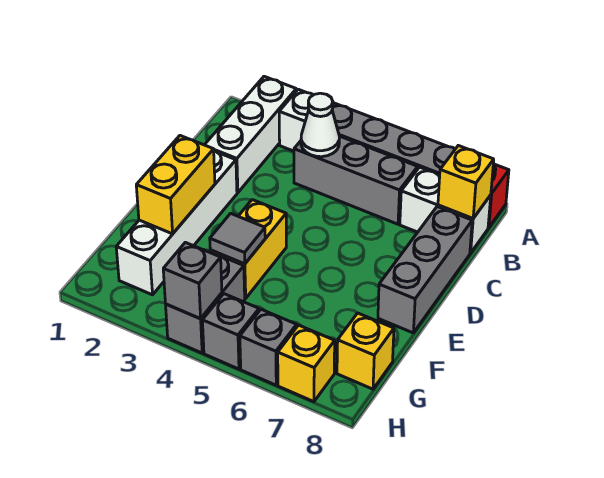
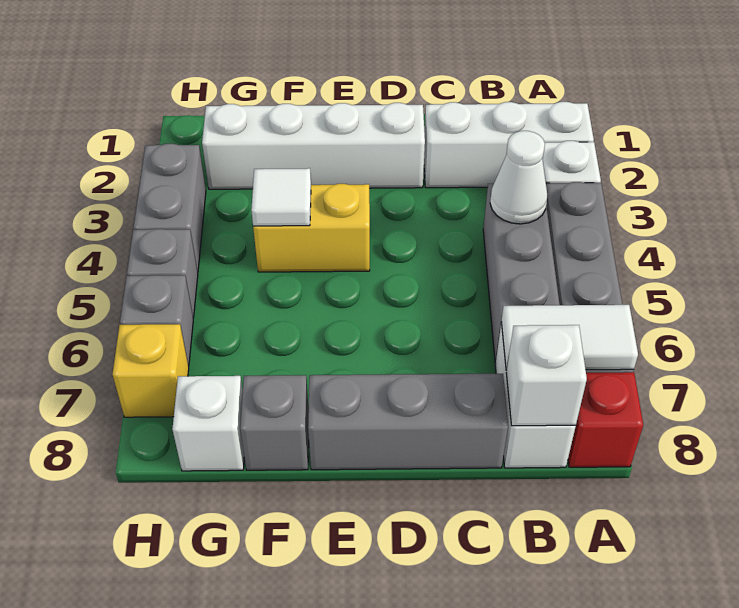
none -> white 1x2 tile [501,305,638,370]
yellow 1x1 brick [438,146,494,218] -> white 1x1 brick [506,325,587,426]
yellow 1x2 brick [136,136,215,234] -> none
grey 1x1 tile [210,213,265,264] -> white 1x1 tile [251,168,311,226]
grey 1x2 brick [166,251,245,353] -> grey 1x2 brick turned to [134,144,206,273]
yellow 1x1 brick [337,313,394,389] -> white 1x1 brick [172,376,244,471]
grey 1x1 brick [163,242,222,319] -> grey 1x1 brick moved to [240,375,309,470]

